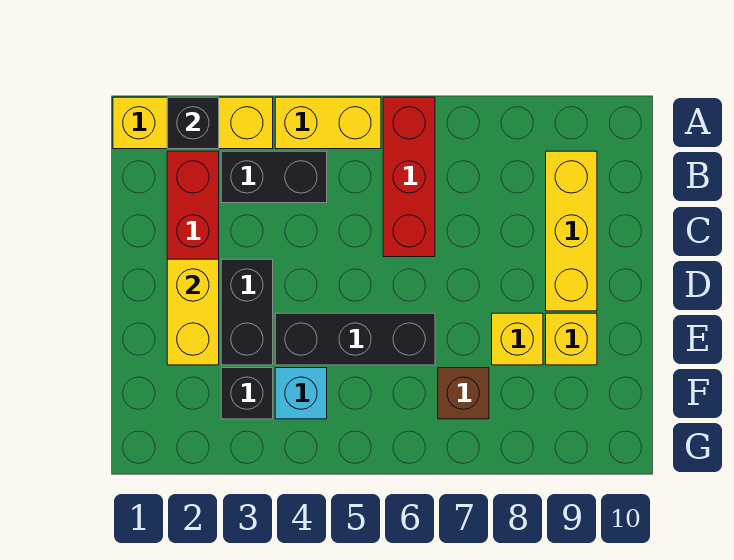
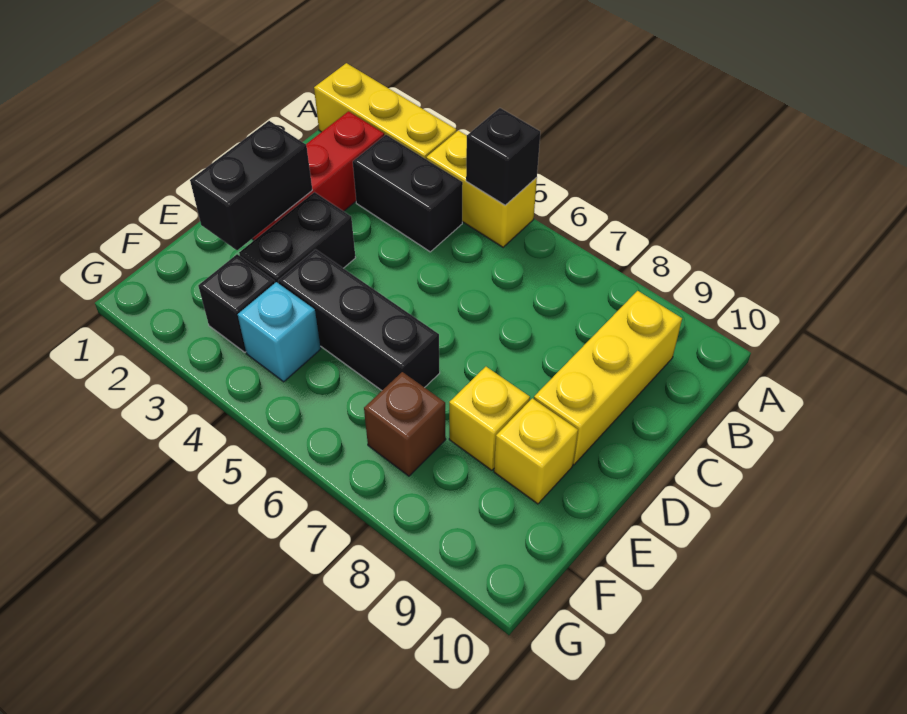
black 1x1 brick [167,97,219,149] -> black 1x1 brick moved to [466,108,540,205]
red 1x3 brick [383,97,435,257] -> none
yellow 1x2 brick [167,259,219,365] -> black 1x2 brick [190,121,312,250]

